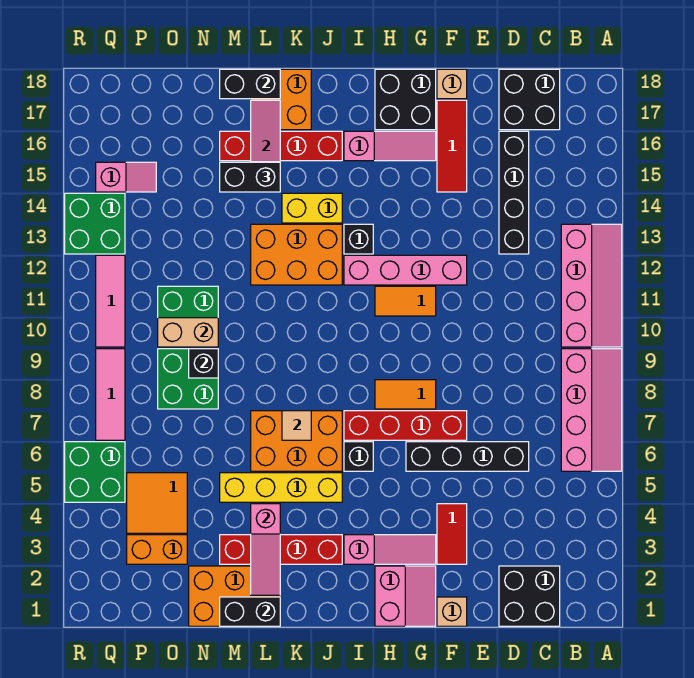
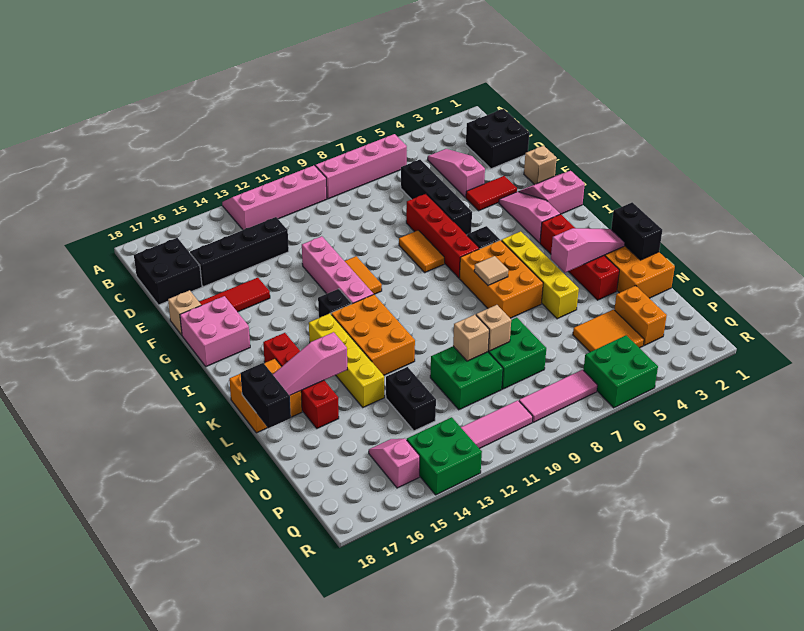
pink 1x3 slope [344,131,436,161] -> pink 1x3 slope moved to [428,149,485,198]
black 2x2 brick [375,69,436,130] -> pink 2x2 brick [180,296,250,366]
yellow 1x2 brick [282,193,342,223] -> yellow 1x4 brick [309,313,384,407]
black 1x2 brick [220,162,280,192] -> black 1x2 brick moved to [386,367,436,431]
black 1x1 brick [189,349,218,378] -> tan 1x1 brick [476,305,511,351]
tan 1x2 brick [158,318,218,347] -> tan 1x1 brick [453,315,489,361]

